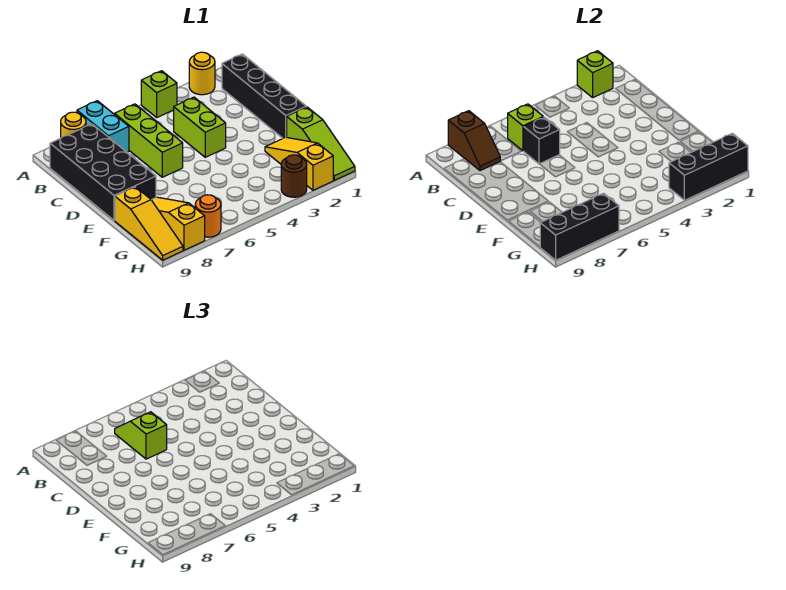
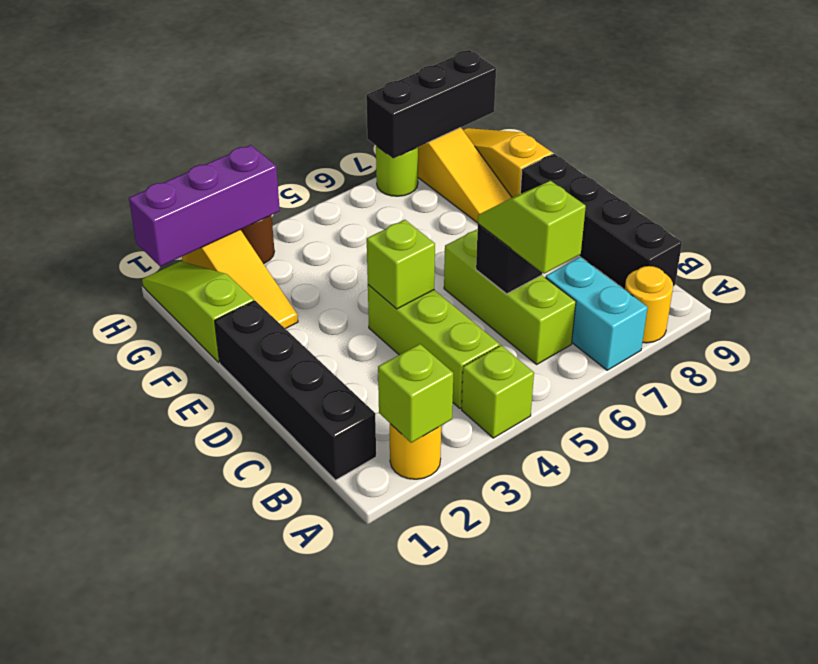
brown 1x2 slope [448,111,500,171] -> none
lime 1x1 brick [508,104,543,151] -> lime 1x1 brick moved to [367,220,435,309]
lime 1x2 slope [115,412,167,459] -> lime 1x2 slope turned to [478,181,586,274]
black 2x4 brick [50,124,156,221] -> black 1x4 brick [520,154,682,289]
lime 1x2 brick [174,97,226,157] -> lime 1x3 brick [368,285,499,408]
black 1x3 brick [669,133,748,200] -> purple 1x3 brick [129,145,280,266]
orange 1x1 round brick [195,195,221,237] -> lime 1x1 round brick [376,146,418,196]

